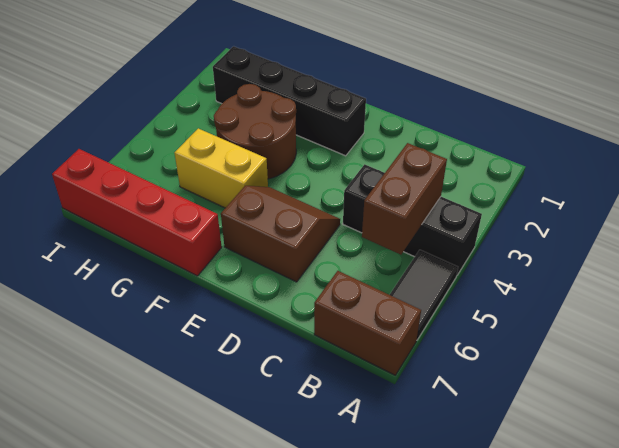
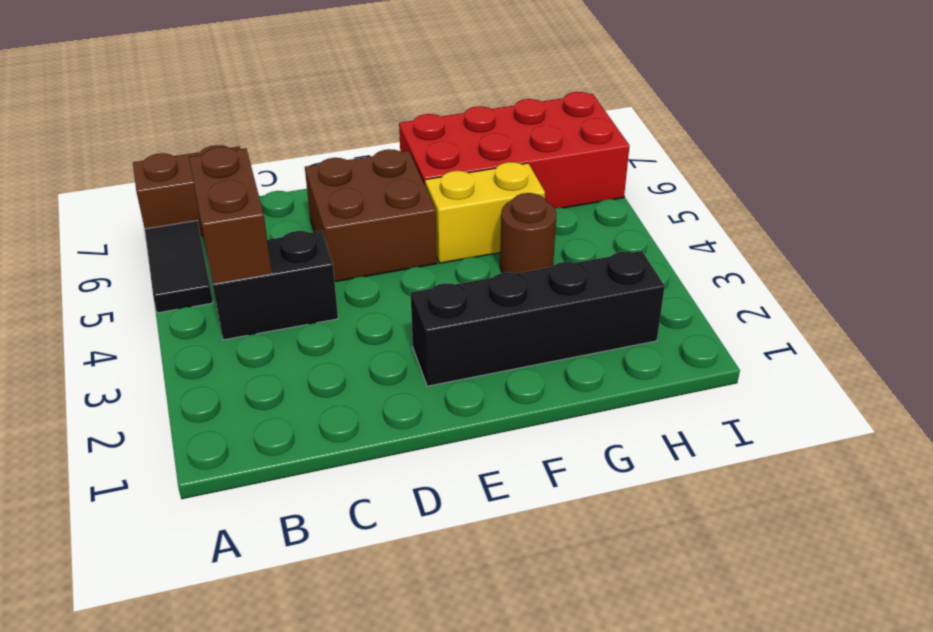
black 1x3 brick [343,164,482,275] -> black 1x2 brick [212,231,338,340]
brown 2x2 slope [221,186,340,282] -> brown 2x2 brick [305,149,437,282]
brown 2x2 round brick [214,84,296,179] -> brown 1x1 round brick [500,193,556,274]
red 1x4 brick [52,149,222,276] -> red 2x4 brick [399,92,630,208]

